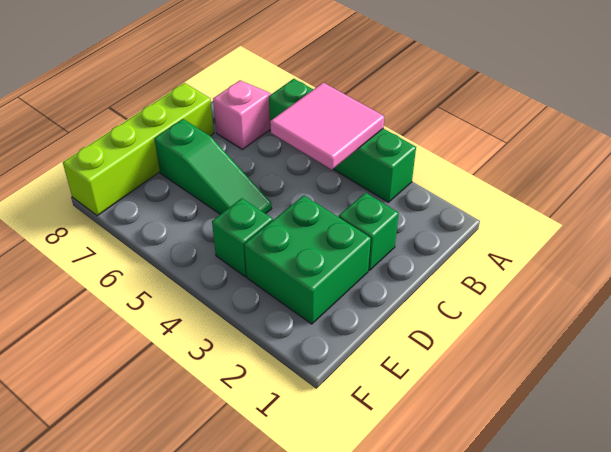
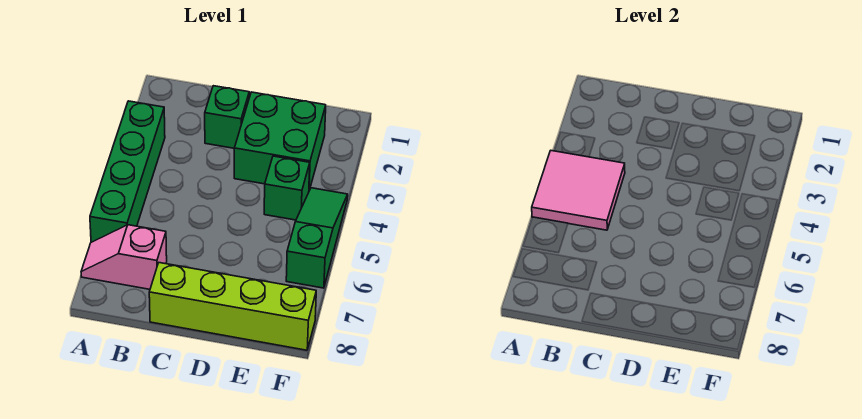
green 1x3 slope [154,119,272,215] -> green 1x3 slope moved to [286,188,348,288]

